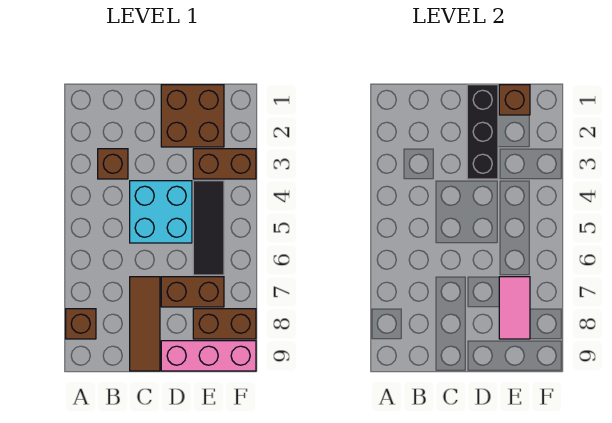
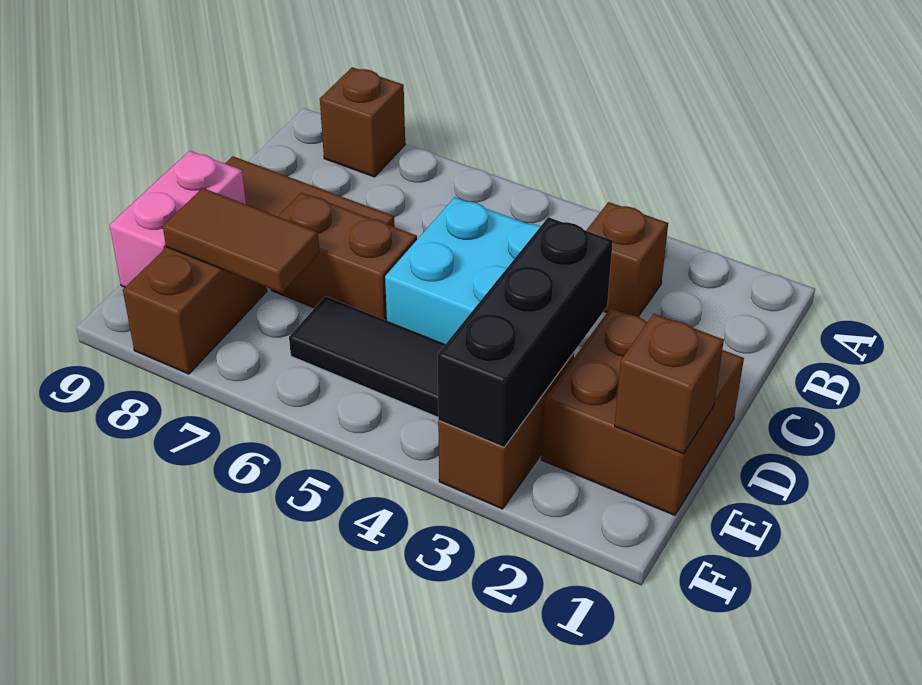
black 1x3 brick [467,85,498,179] -> black 1x3 brick turned to [437,217,613,447]
brown 1x2 brick [161,277,224,307] -> brown 1x2 brick turned to [271,193,417,320]
pink 1x3 brick [161,341,256,371] -> pink 1x2 brick [109,151,246,287]
pink 1x2 tile [499,277,530,339] -> brown 1x2 tile [163,188,319,293]

